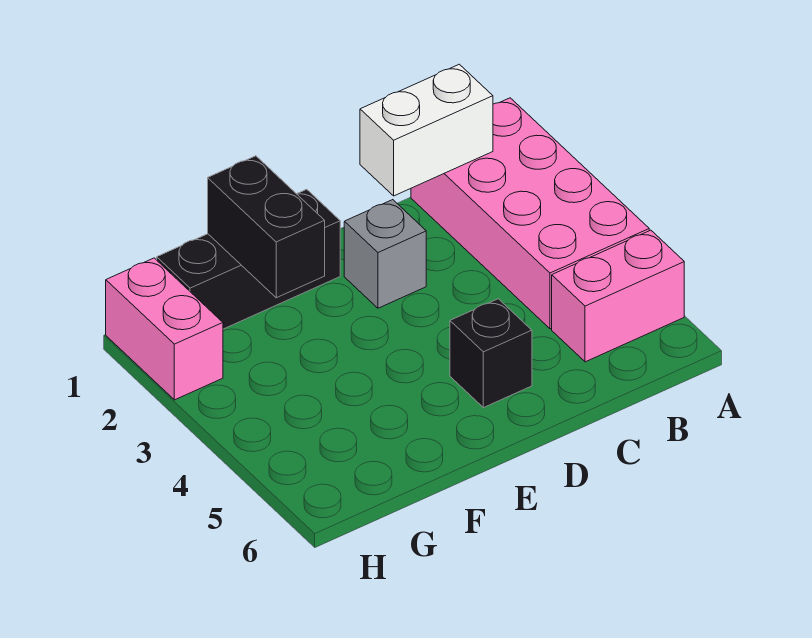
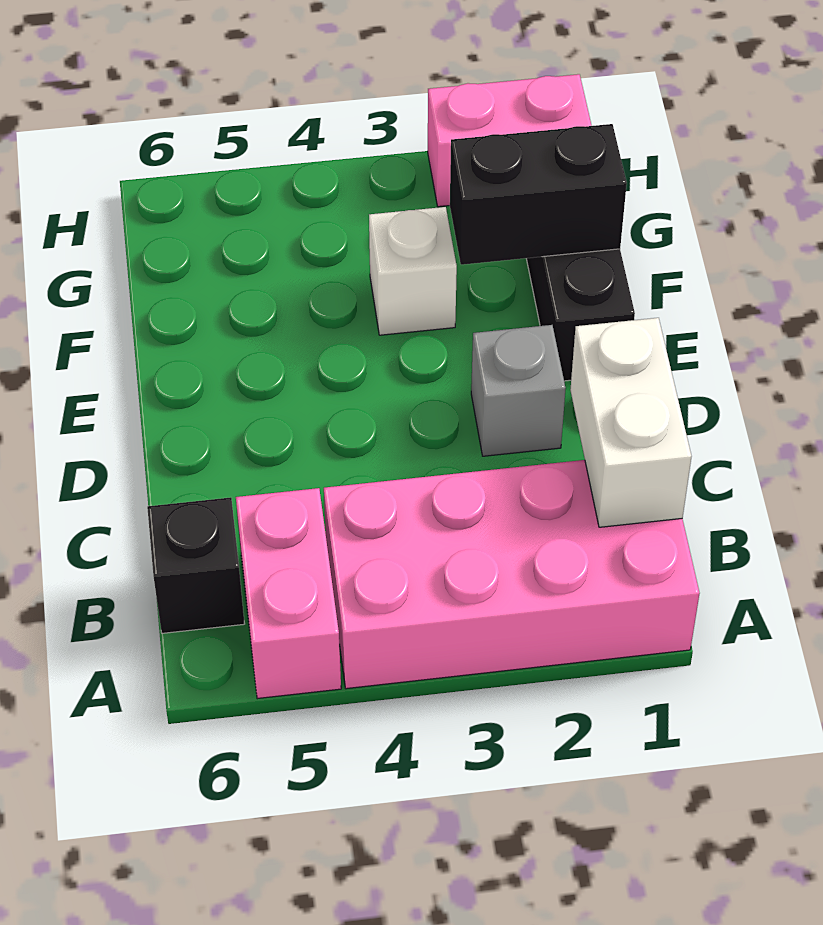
black 1x1 brick [450,299,532,408] -> black 1x1 brick moved to [147,497,245,633]
none -> white 1x1 brick [369,207,457,335]

